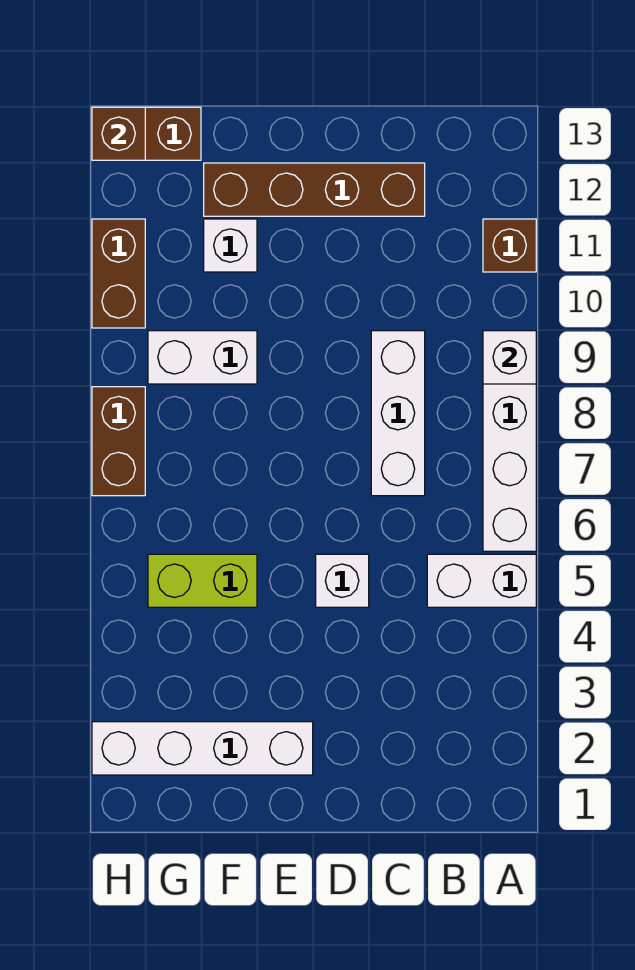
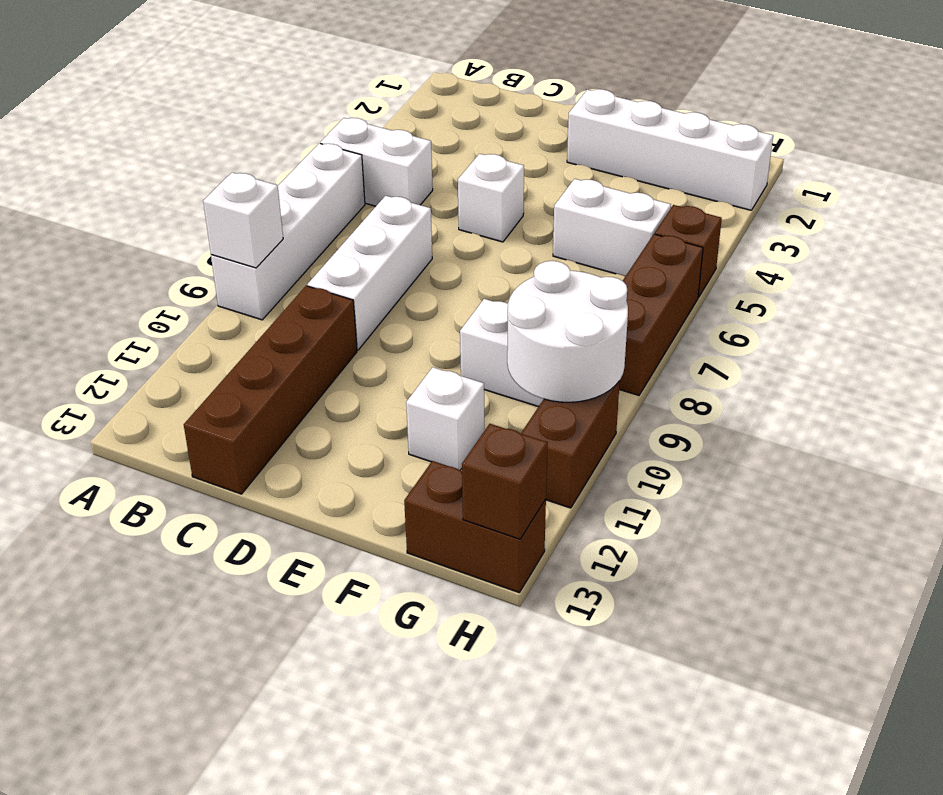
brown 1x1 brick [483,219,536,272] -> brown 1x1 brick moved to [655,205,722,297]
brown 1x4 brick [204,163,425,216] -> brown 1x4 brick turned to [184,286,357,494]
lime 1x2 brick [148,554,257,607] -> white 1x2 brick [553,179,671,276]
none -> white 2x2 round brick [507,261,628,402]
brown 1x2 brick [92,387,145,496] -> brown 1x3 brick [619,234,703,395]

